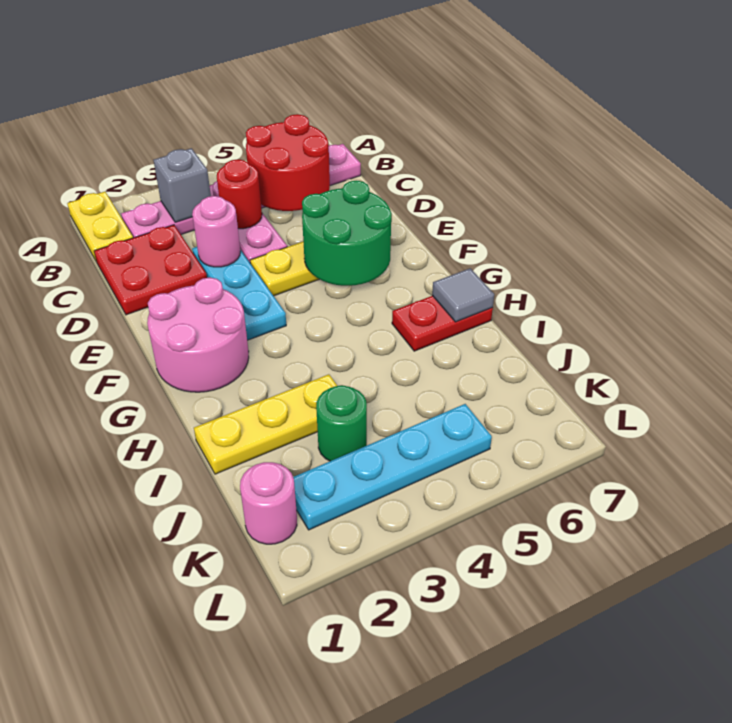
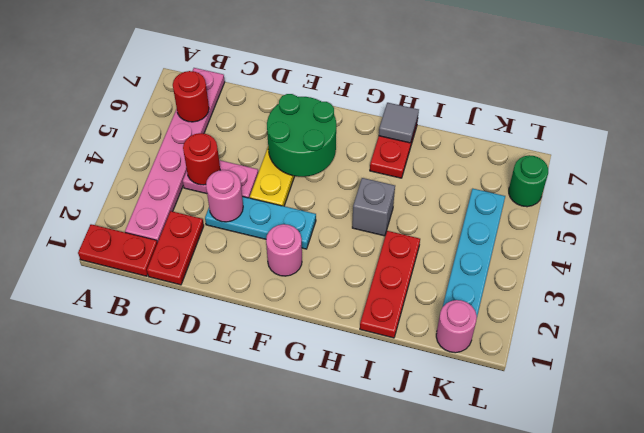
yellow 1x2 plate [67,192,133,262] -> red 1x2 plate [78,224,157,276]
grey 1x1 brick [154,148,211,222] -> grey 1x1 brick moved to [352,178,395,236]
red 2x2 round brick [246,114,330,211] -> red 1x1 round brick [173,71,209,122]
red 2x2 plate [94,225,207,315] -> red 1x2 plate [147,211,204,285]
pink 2x2 round brick [147,277,249,392] -> pink 1x1 round brick [266,224,302,276]
yellow 1x3 plate [194,374,337,474] -> red 1x3 plate [360,231,420,338]
green 1x1 round brick [316,385,367,461] -> green 1x1 round brick moved to [509,155,548,207]

